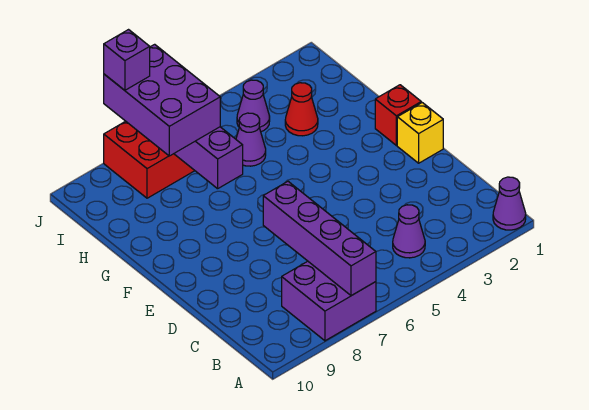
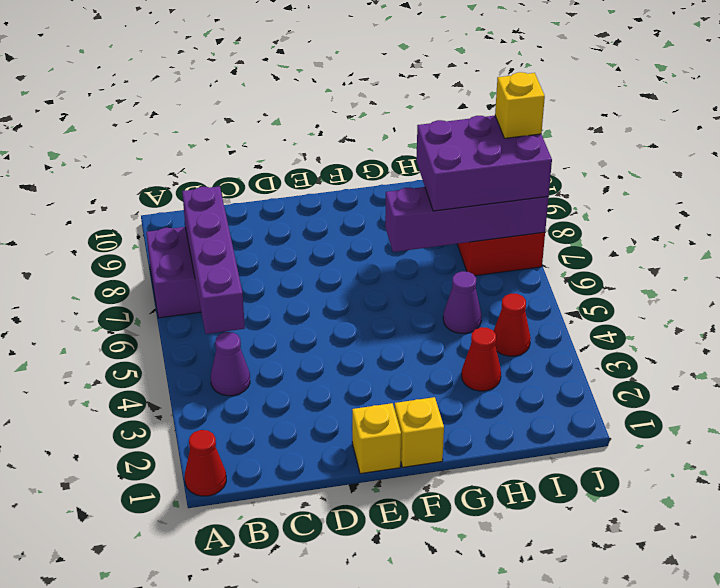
purple 1x1 cone [493,177,526,230] -> red 1x1 cone [185,430,226,496]
purple 1x4 brick [263,181,376,296] -> purple 1x4 brick turned to [182,186,245,334]
red 1x1 brick [375,85,421,145] -> yellow 1x1 brick [395,397,444,467]
purple 1x1 cone [237,80,270,132] -> red 1x1 cone [494,294,531,356]
purple 1x1 brick [104,30,150,90] -> yellow 1x1 brick [495,72,545,138]

